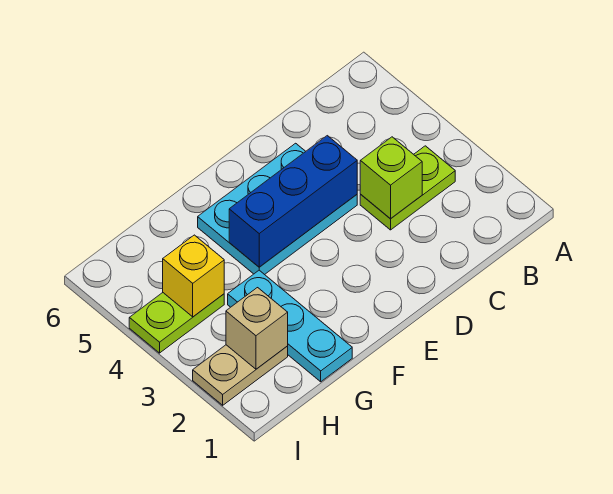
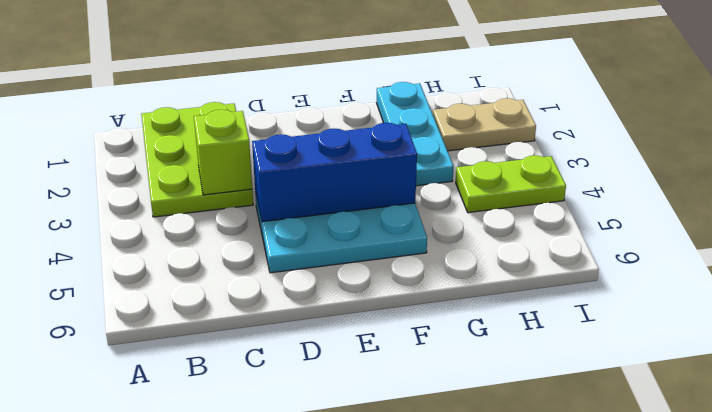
lime 1x2 plate [360,146,455,230] -> lime 2x3 plate [141,102,253,217]
tan 1x1 brick [226,288,288,369] -> none
yellow 1x1 brick [163,235,224,317] -> none

